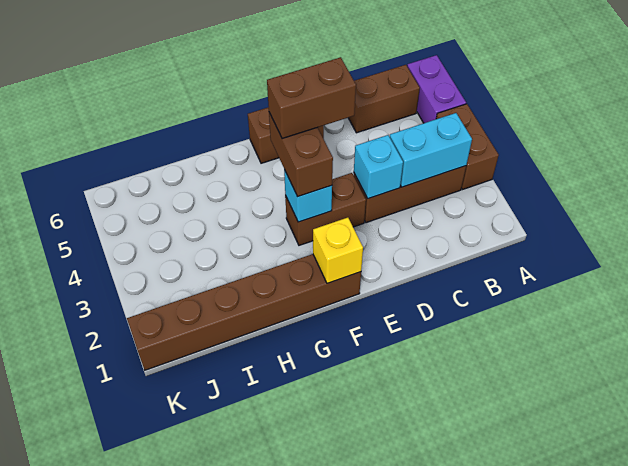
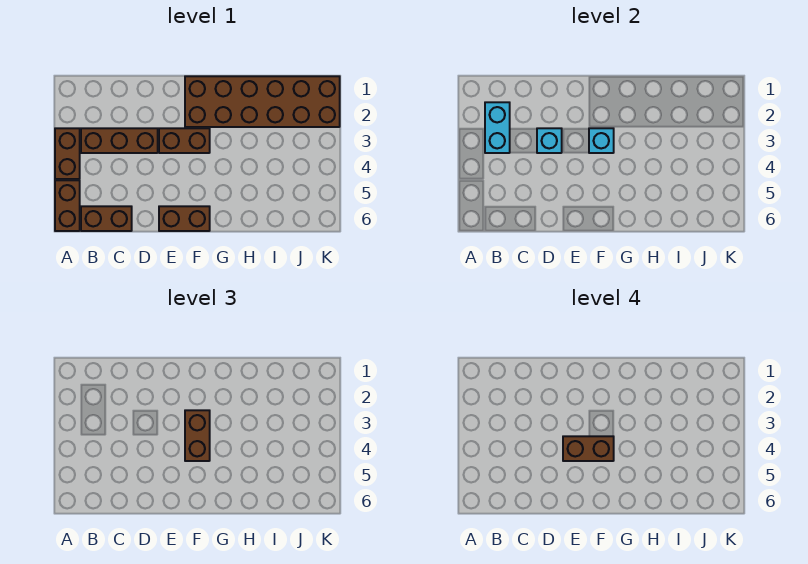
purple 1x2 brick [407,55,466,123] -> brown 1x2 brick [55,180,80,231]
cyan 1x2 brick [390,113,472,187] -> cyan 1x2 brick turned to [485,102,510,153]
brown 1x6 brick [127,254,361,370] -> brown 2x6 brick [185,76,340,127]
yellow 1x1 brick [313,218,363,283] -> none

